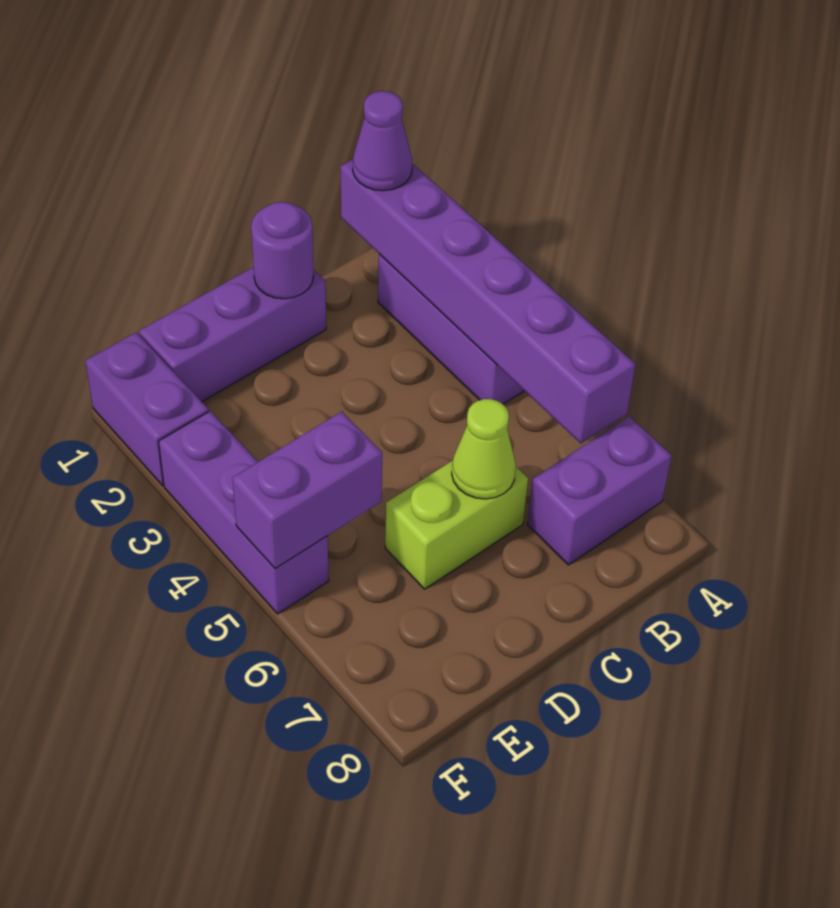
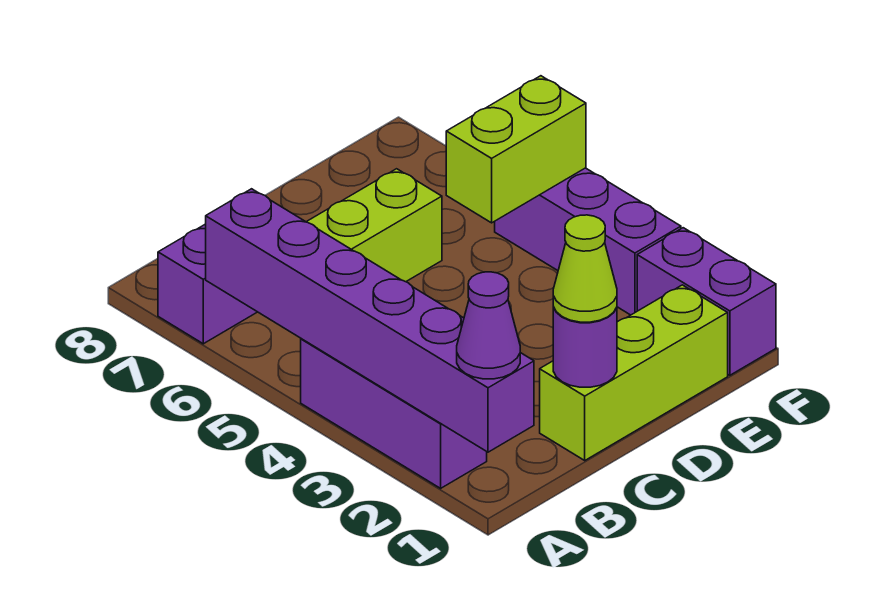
purple 1x3 brick [139,267,326,402] -> lime 1x3 brick [540,285,728,460]
lime 1x1 cone [452,399,516,499] -> lime 1x1 cone moved to [553,215,617,322]
purple 1x2 brick [232,412,382,568] -> lime 1x2 brick [446,76,586,223]

